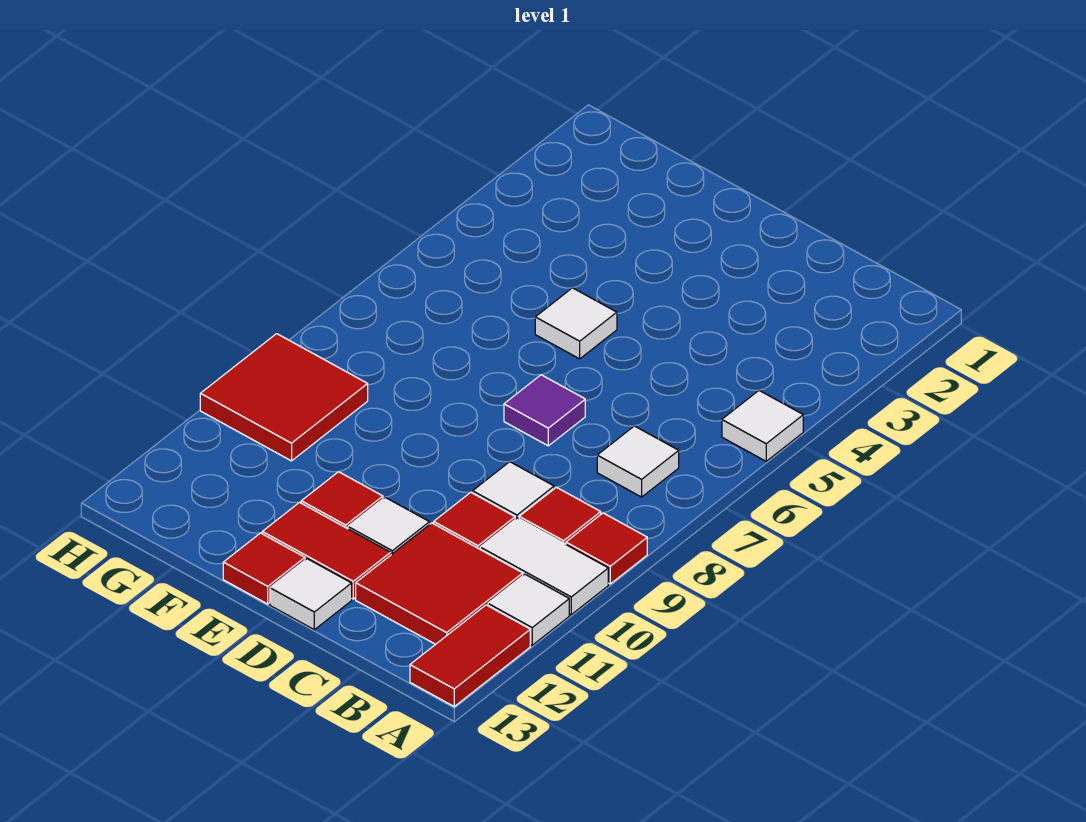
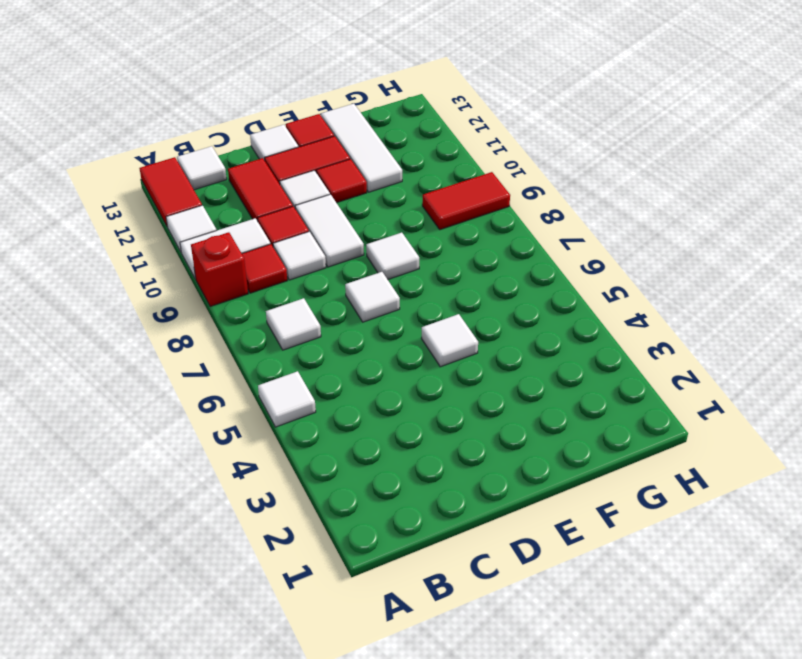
red 1x1 tile [566,513,647,584] -> red 1x1 brick [191,232,248,306]
red 2x2 tile [356,523,523,644] -> red 1x2 tile [228,158,293,221]
none -> white 1x1 tile [177,146,227,190]
purple 1x1 tile [504,375,585,446] -> white 1x1 tile [345,272,400,322]
none -> white 1x2 tile [295,194,364,267]
none -> white 1x1 tile [366,233,419,279]
none -> white 1x3 tile [321,104,402,192]
red 2x2 tile [200,334,368,461] -> red 1x2 tile [422,172,510,230]

